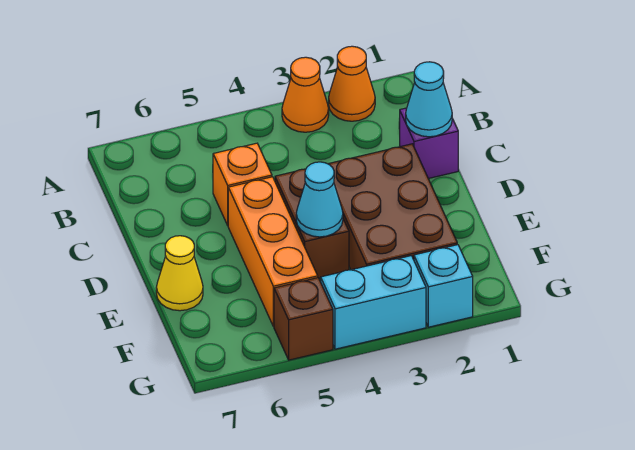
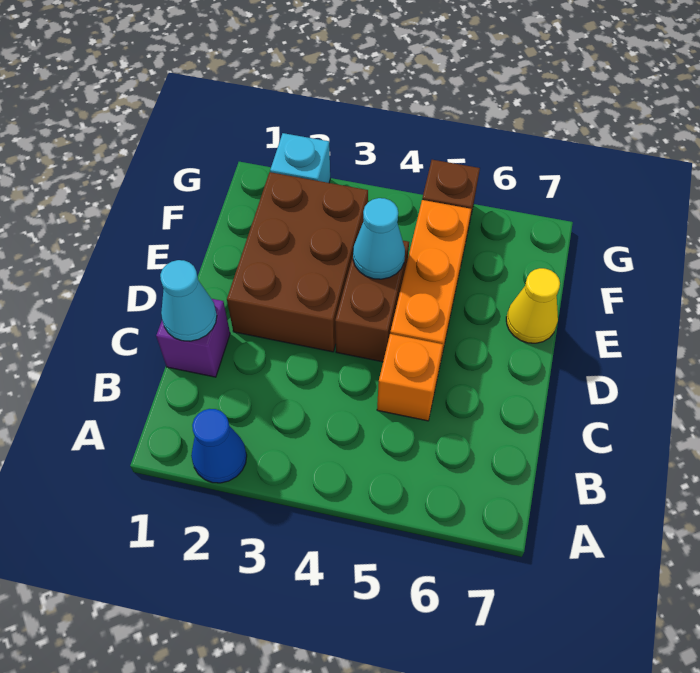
orange 1x1 cone [329,46,375,121] -> blue 1x1 cone [191,409,247,483]
orange 1x1 cone [282,57,329,132] -> none
cyan 1x2 brick [321,256,426,349] -> none

